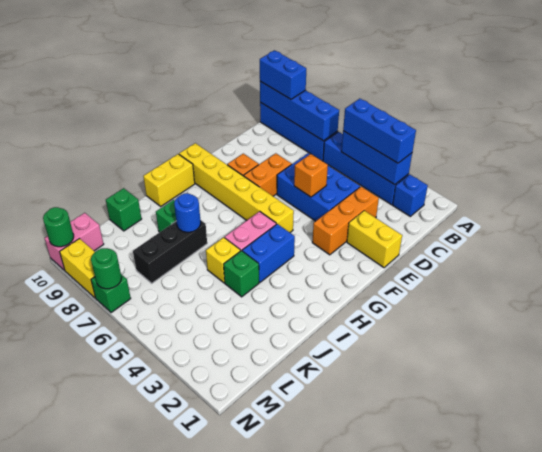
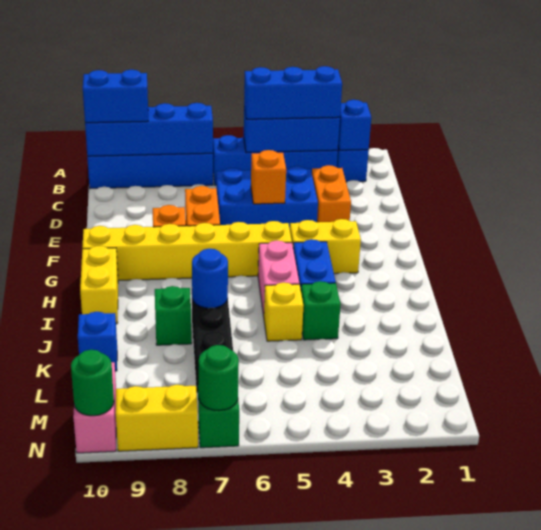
none -> blue 1x1 brick [338,100,371,150]
orange 1x3 brick [312,187,379,255] -> orange 1x2 brick [312,165,351,222]
yellow 1x2 brick [347,211,402,268] -> yellow 1x2 brick moved to [290,219,361,274]
green 1x1 brick [106,188,142,231] -> blue 1x1 brick [78,312,117,371]

